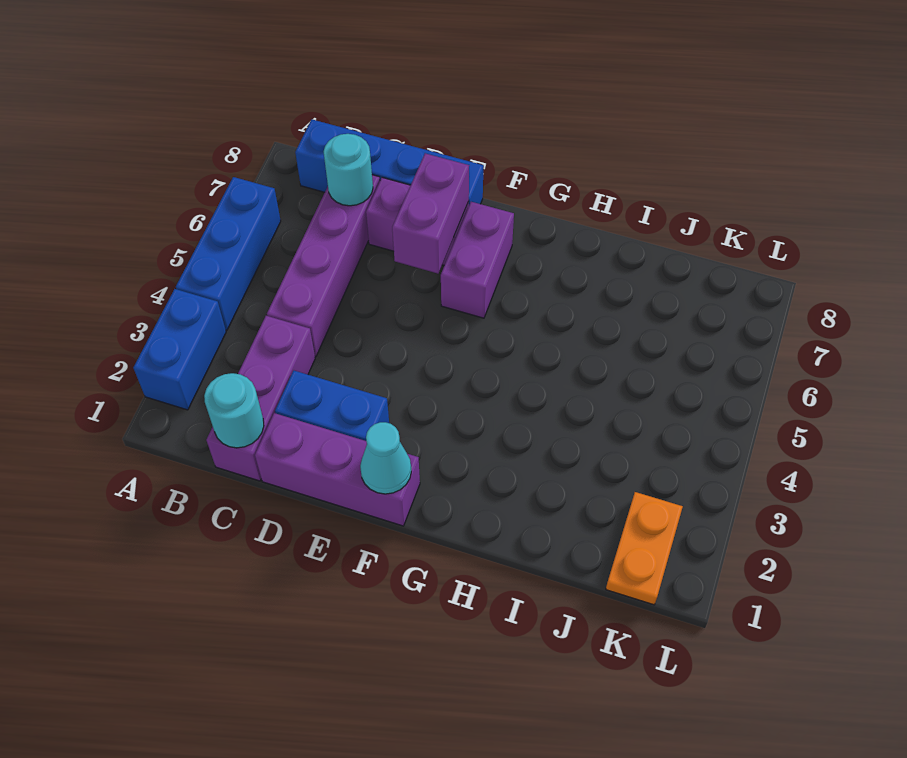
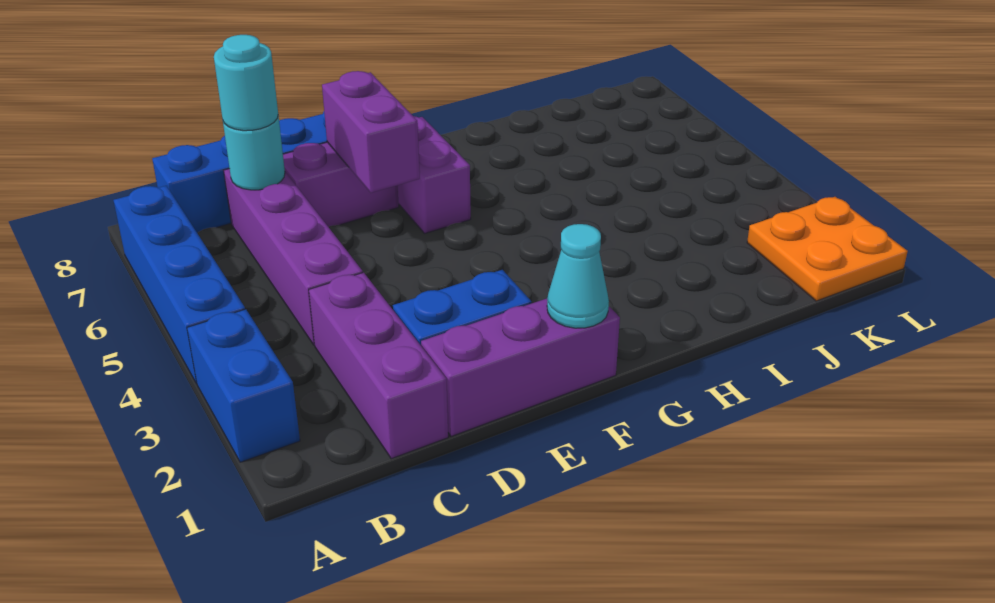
blue 1x3 brick [176,177,281,330] -> blue 1x4 brick [114,186,245,384]
cyan 1x1 round brick [204,373,264,448] -> cyan 1x1 round brick moved to [214,35,278,131]
orange 1x2 plate [606,492,683,605] -> orange 2x2 plate [747,197,908,301]

